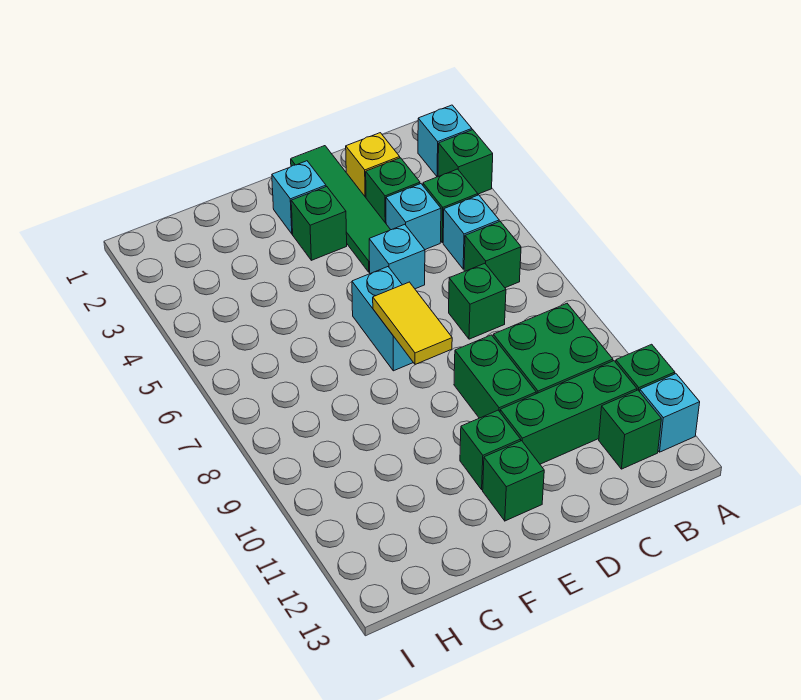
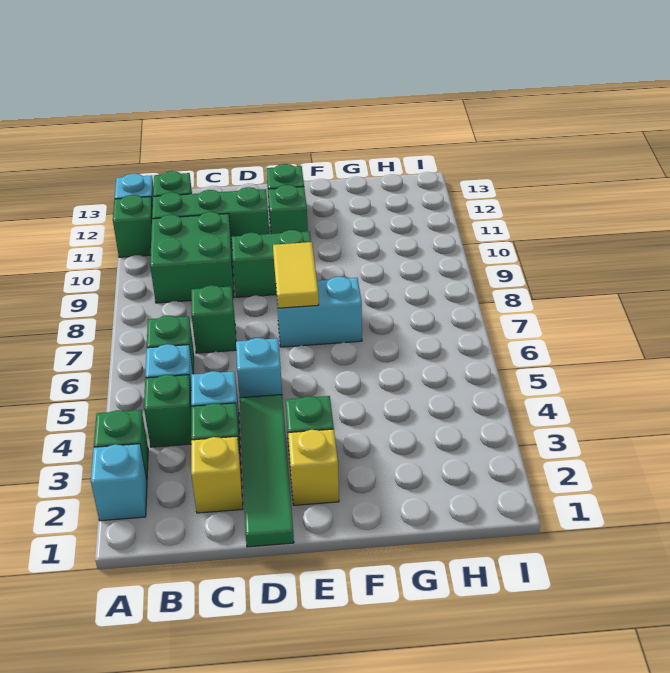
green 1x2 brick [454,335,536,418] -> green 1x2 brick turned to [232,230,311,297]
cyan 1x1 brick [272,161,326,234] -> yellow 1x1 brick [288,429,339,505]
cyan 1x2 brick [352,267,413,371] -> cyan 1x2 brick turned to [276,277,362,347]

